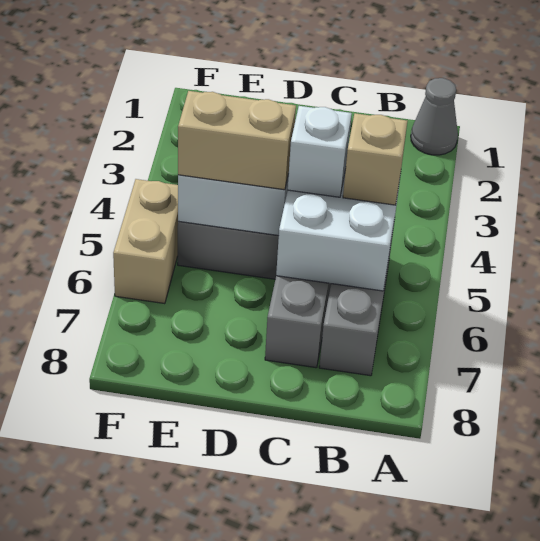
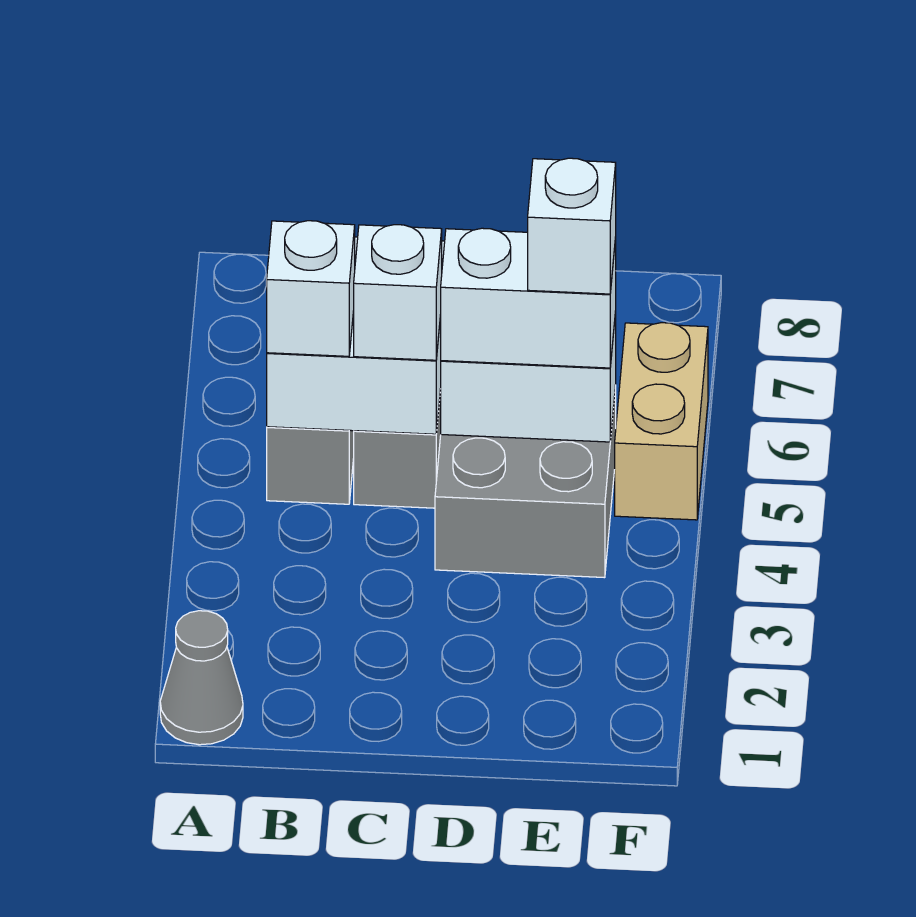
tan 1x1 brick [343,113,407,205] -> white 1x1 brick [267,221,355,356]
tan 1x2 brick [178,91,296,190] -> white 1x2 brick [441,228,616,368]
none -> white 1x1 brick [528,158,616,294]

